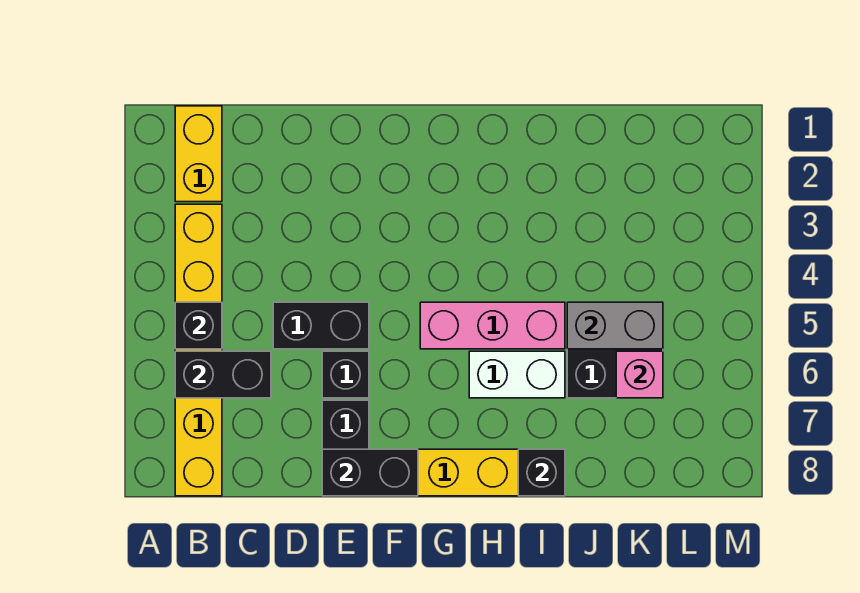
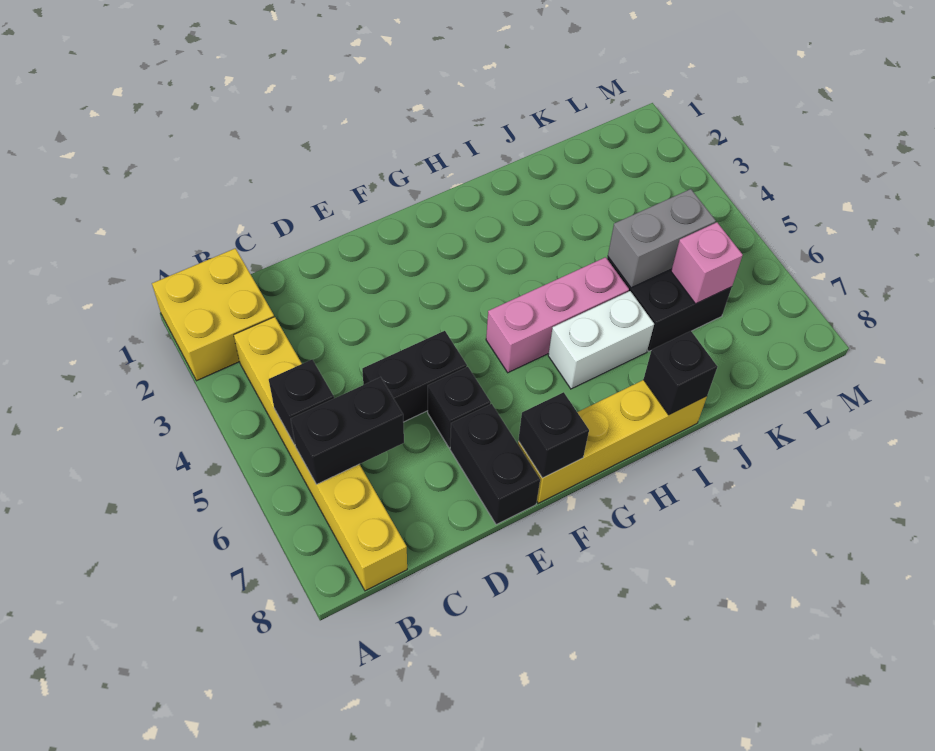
yellow 1x2 brick [175,106,222,202] -> yellow 2x2 brick [152,248,274,381]
black 1x2 brick [322,449,418,496] -> black 1x1 brick [518,392,589,478]

